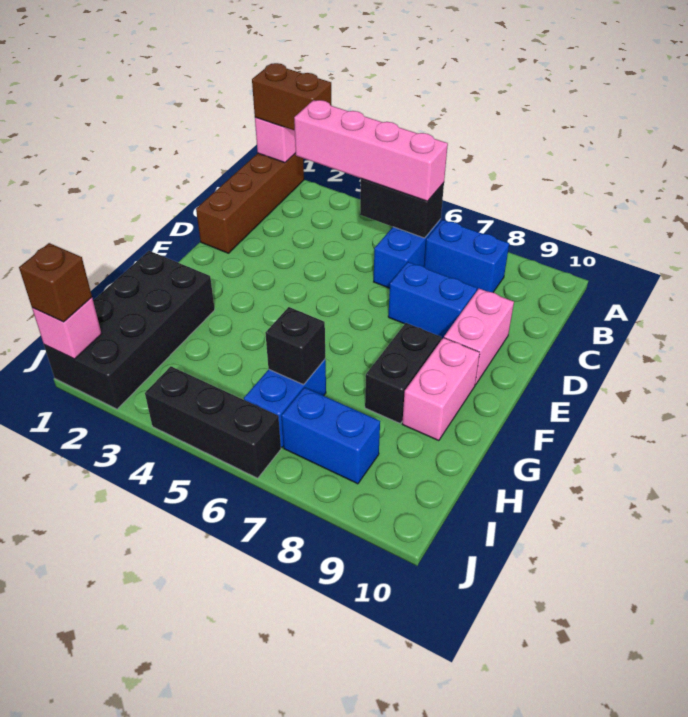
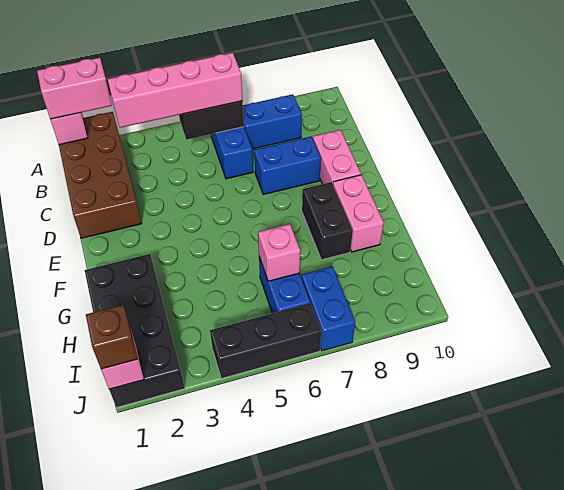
brown 1x4 brick [196,153,304,253] -> brown 2x4 brick [59,112,142,238]
brown 1x2 brick [252,63,332,130] -> pink 1x2 brick [37,58,112,119]
black 1x1 brick [265,307,325,385] -> pink 1x1 brick [258,224,300,281]
blue 1x2 brick [281,388,380,484] -> blue 1x2 brick turned to [301,266,355,351]

